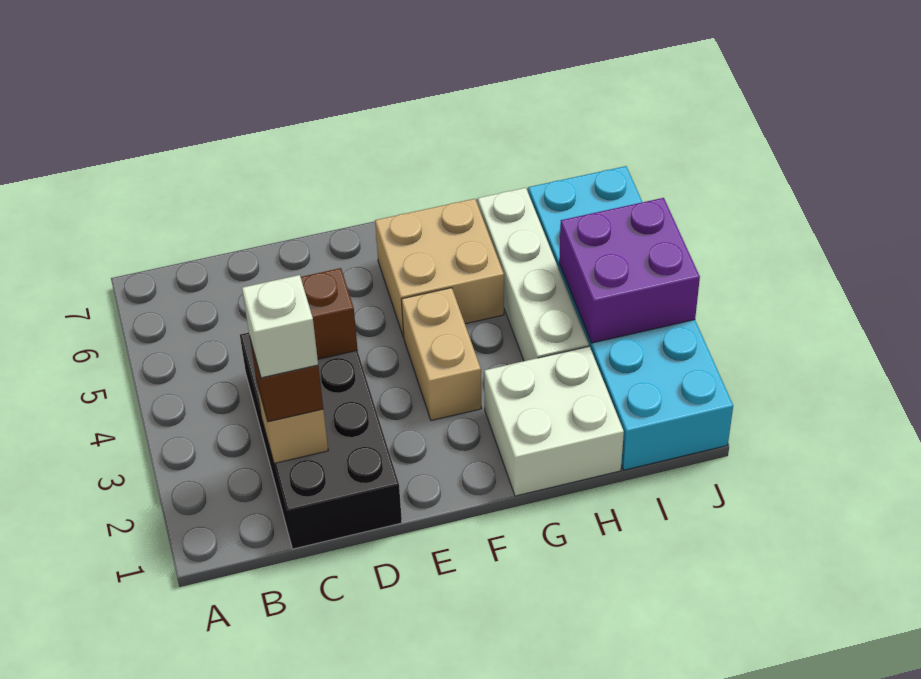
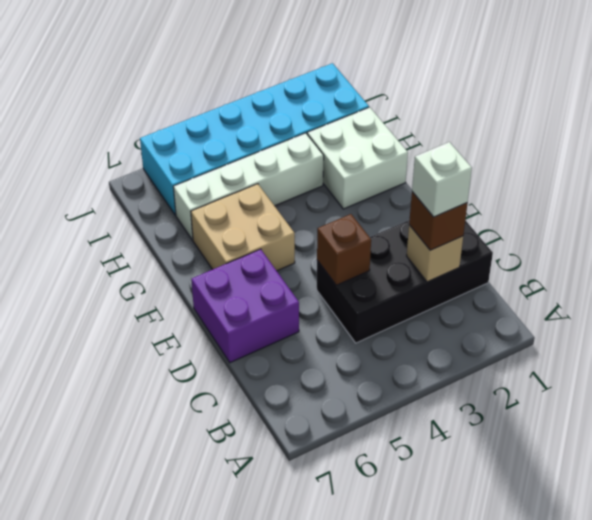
tan 1x2 brick [401,288,482,421] -> none
purple 2x2 brick [559,198,700,343] -> purple 2x2 brick moved to [191,249,299,363]

